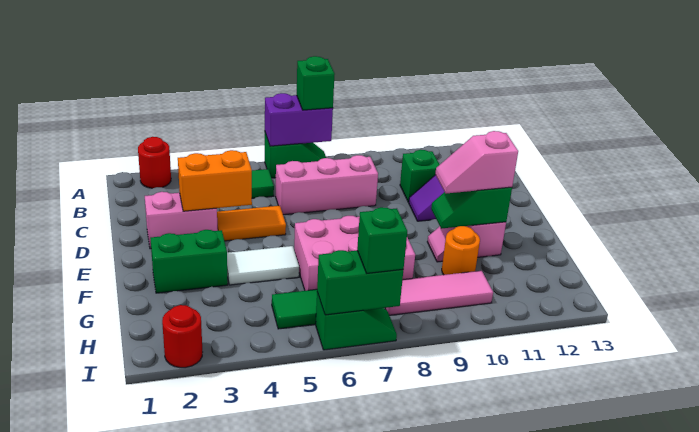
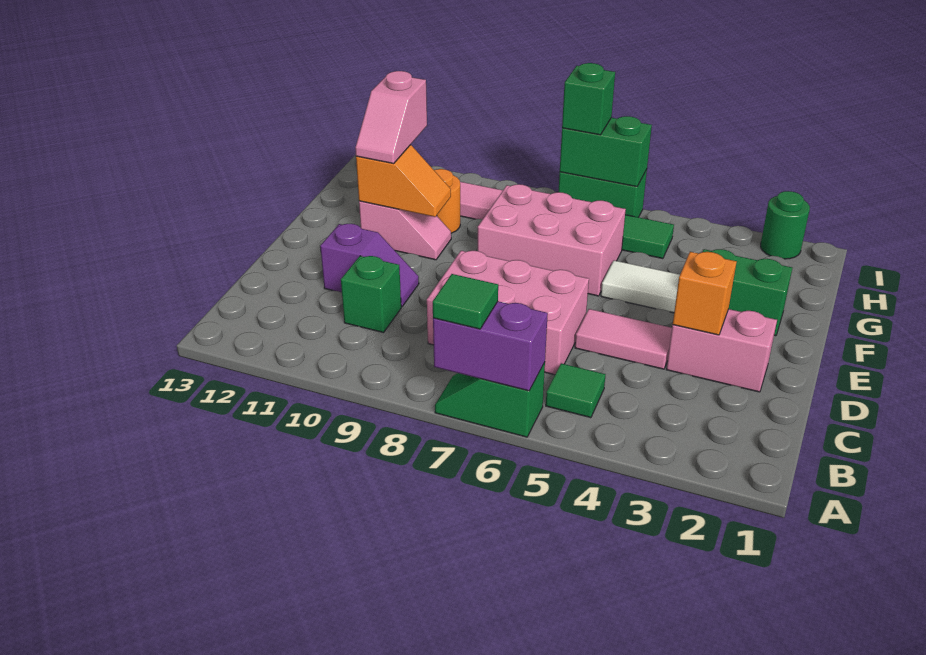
red 1x1 round brick [138,137,171,188] -> none
green 1x1 brick [297,56,335,110] -> green 1x1 tile [433,274,498,329]
pink 1x3 brick [276,155,378,215] -> pink 2x3 brick [427,251,589,375]
orange 1x2 brick [178,150,252,211] -> orange 1x1 brick [673,252,737,335]
orange 1x2 tile [217,206,286,241] -> pink 1x2 tile [575,309,672,369]
green 1x2 slope [431,187,512,229] -> orange 1x2 slope [356,145,451,217]
pink 1x2 slope [435,131,518,193] -> pink 1x2 slope turned to [355,71,427,164]
red 1x1 round brick [162,305,202,368] -> green 1x1 round brick [761,191,810,259]
green 1x2 slope [316,292,397,350] -> green 1x2 brick [558,169,647,217]

